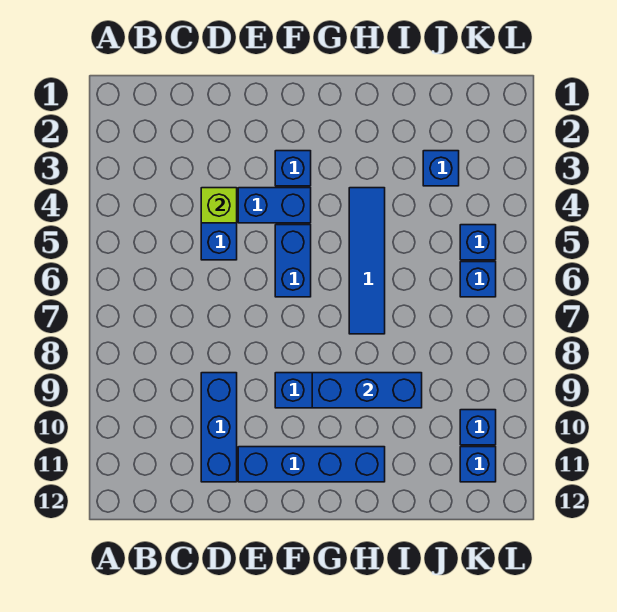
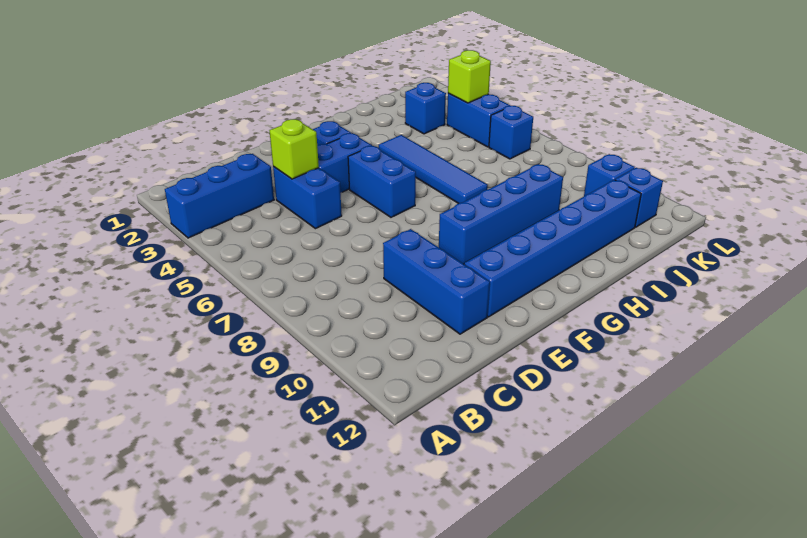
blue 1x4 brick [238,447,385,482] -> blue 1x6 brick [464,180,641,317]
blue 1x3 brick [312,373,422,408] -> blue 1x3 brick moved to [165,154,274,238]
none -> lime 1x1 brick [448,50,491,103]
blue 1x1 brick [460,225,496,260] -> blue 1x2 brick [447,93,510,147]

